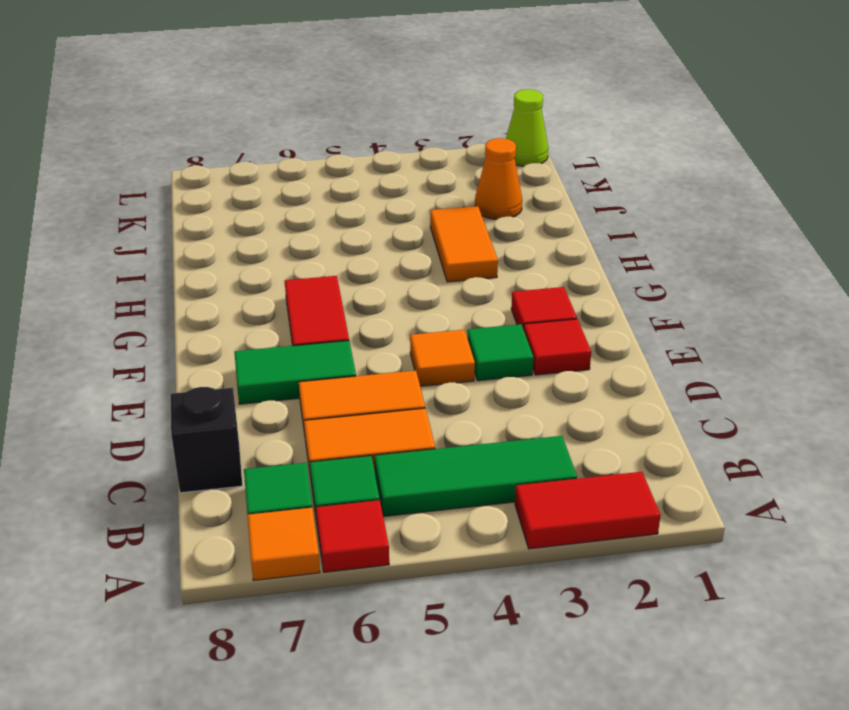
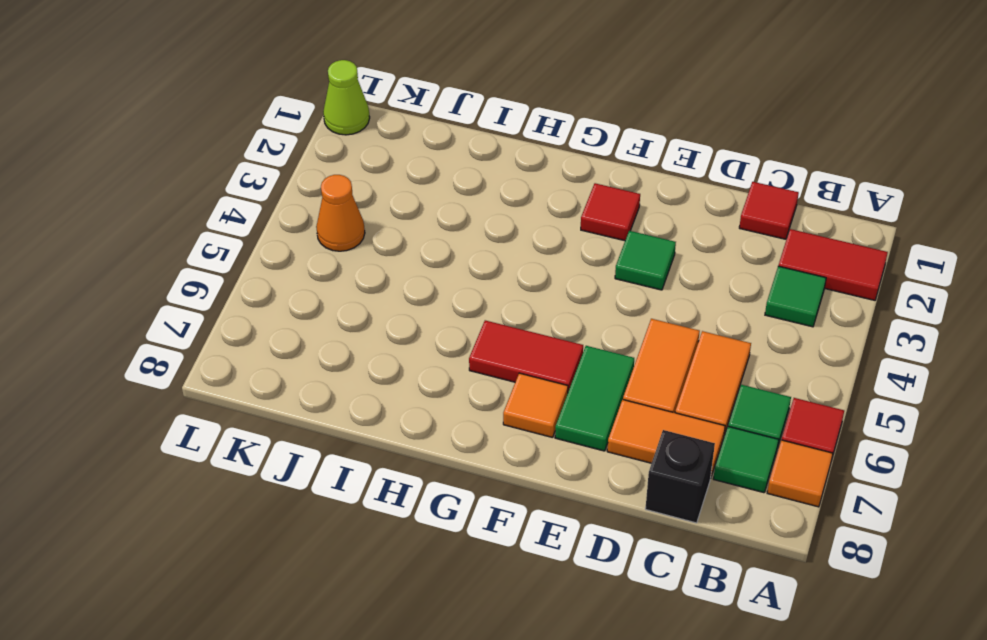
red 1x2 tile [515,472,661,549] -> red 1x2 tile turned to [779,229,888,300]
green 1x3 tile [375,436,577,517] -> green 1x1 tile [765,266,826,327]
red 1x1 tile [524,319,591,375] -> red 1x1 tile moved to [739,182,799,239]
orange 1x1 tile [410,330,475,386] -> orange 1x1 tile moved to [503,373,568,437]
orange 1x2 tile [430,206,498,282] -> orange 1x2 tile moved to [607,400,725,476]
orange 1x1 cone [475,138,522,220] -> orange 1x1 cone moved to [316,175,365,251]

